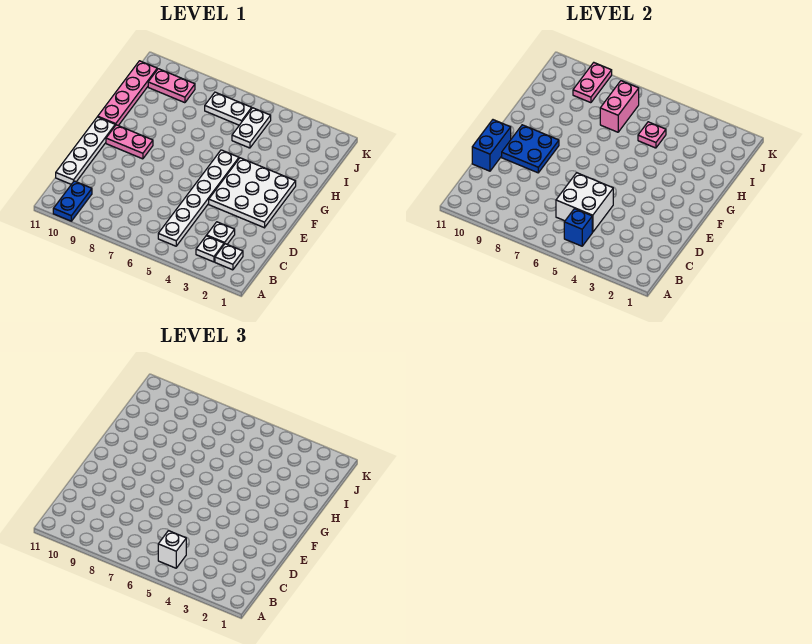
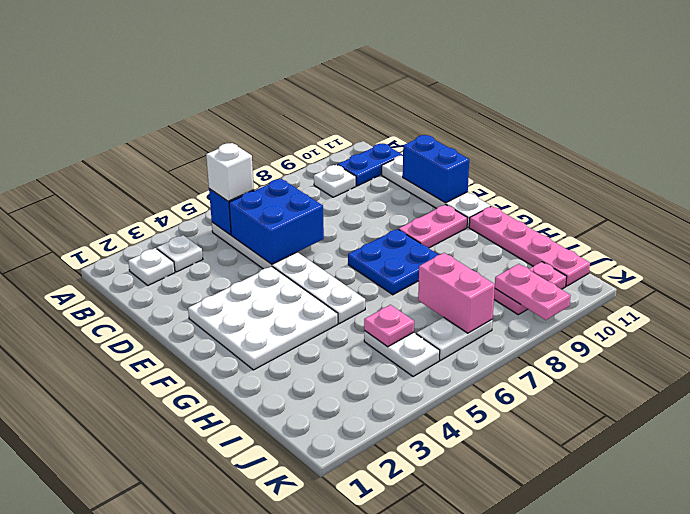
blue 1x2 plate [53,181,92,221] -> blue 1x2 plate turned to [338,144,403,186]
white 1x1 plate [207,222,235,244] -> white 1x1 plate moved to [314,165,356,197]
white 2x2 brick [556,173,613,232] -> blue 2x2 brick [229,179,324,264]
blue 2x2 plate [502,125,559,173] -> blue 2x2 plate moved to [348,229,438,295]

